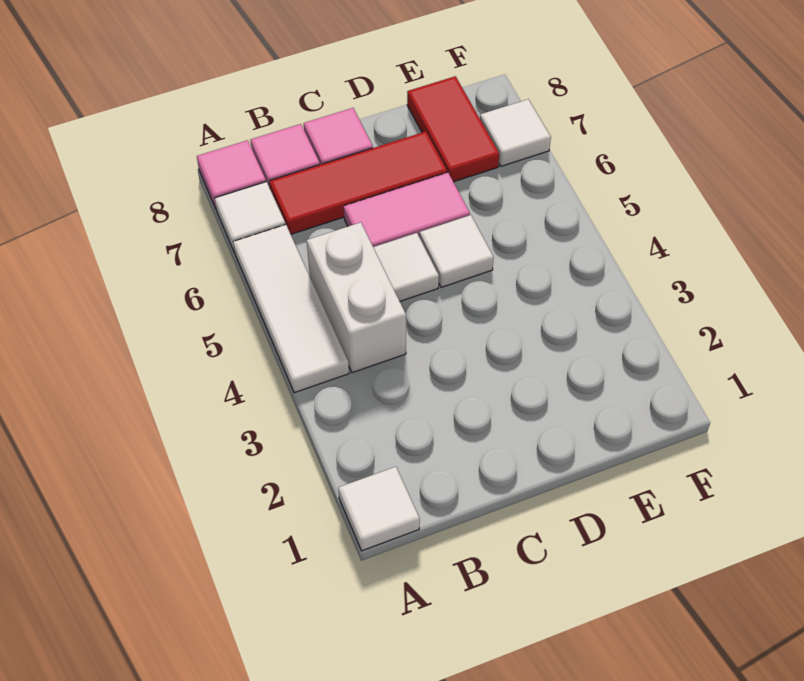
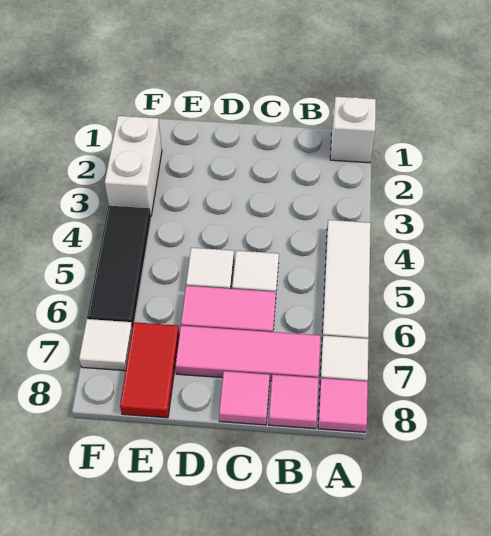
white 1x1 tile [338,467,420,551] -> white 1x1 brick [330,97,376,163]
white 1x2 brick [307,222,406,373] -> white 1x2 brick moved to [105,116,162,216]
red 1x3 tile [269,132,447,234] -> pink 1x3 tile [175,326,321,381]
none -> black 1x3 tile [87,206,151,328]

